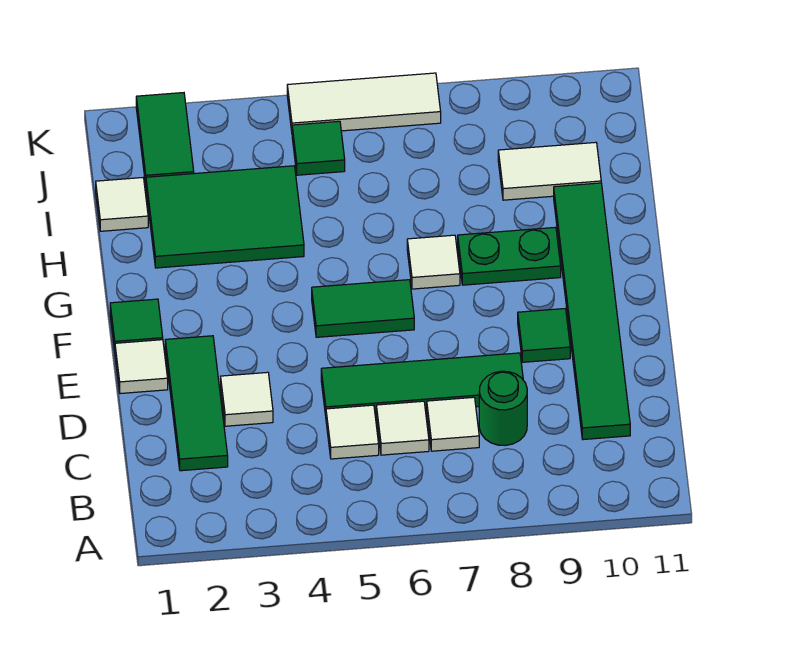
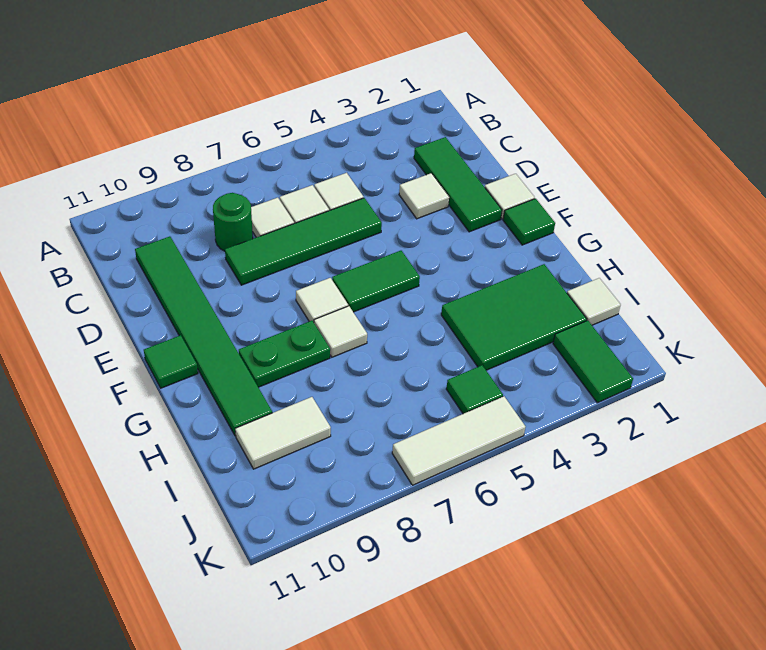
green 1x1 tile [518,309,570,362] -> green 1x1 tile moved to [144,335,198,388]
none -> white 1x1 tile [296,278,348,322]

